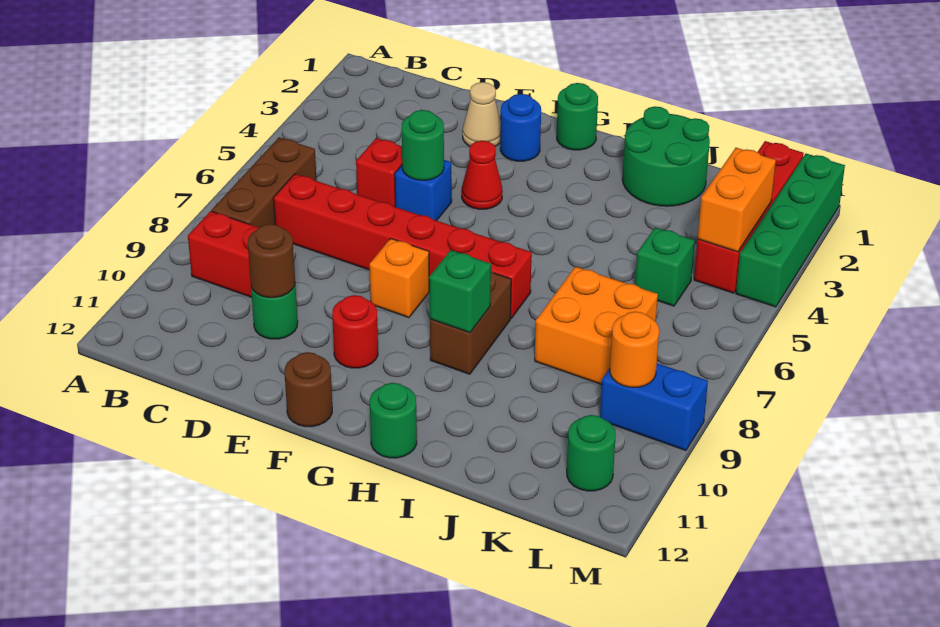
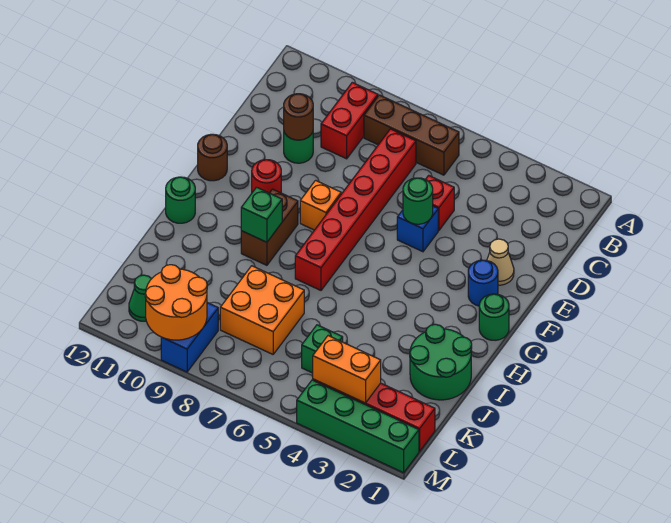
red 1x1 cone [462,141,503,209] -> none
brown 1x2 brick [430,272,511,374] -> brown 1x2 brick turned to [241,189,298,265]
orange 1x1 round brick [610,311,659,387] -> orange 2x2 round brick [145,265,207,340]
green 1x1 round brick [567,415,616,491] -> green 1x1 cone [129,275,151,321]

